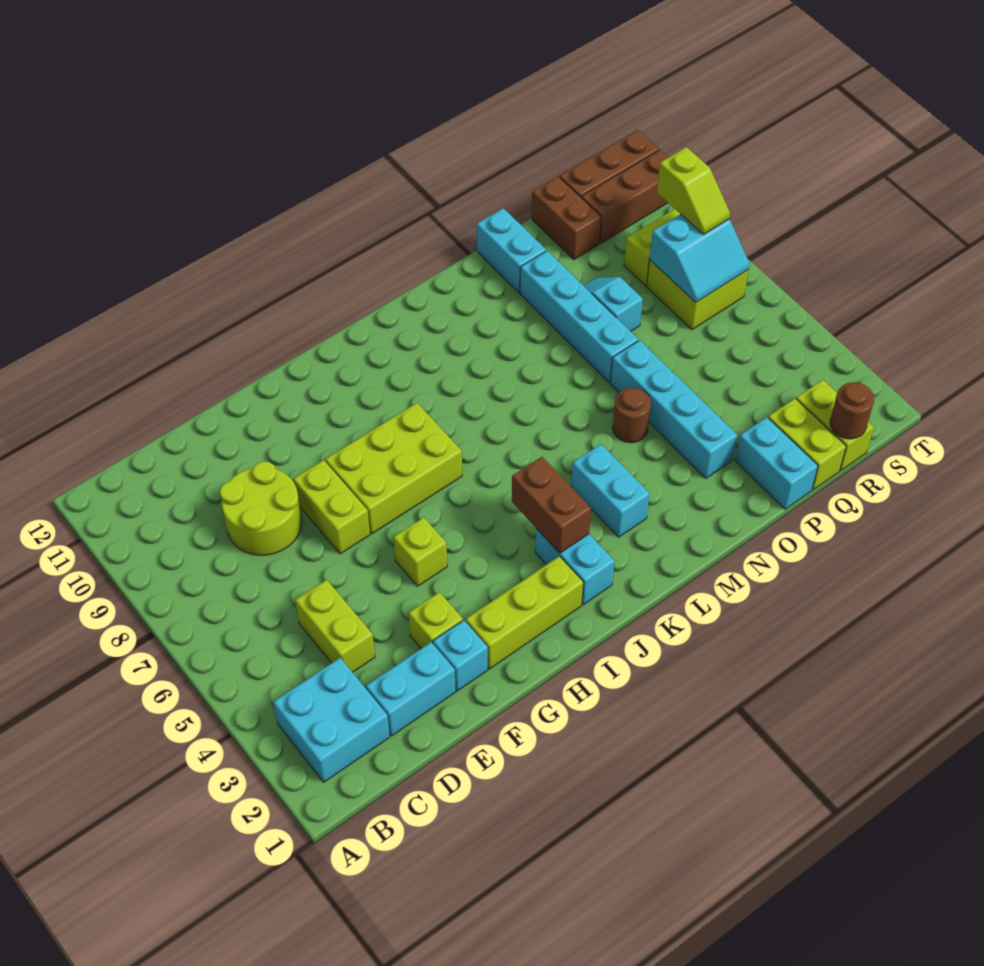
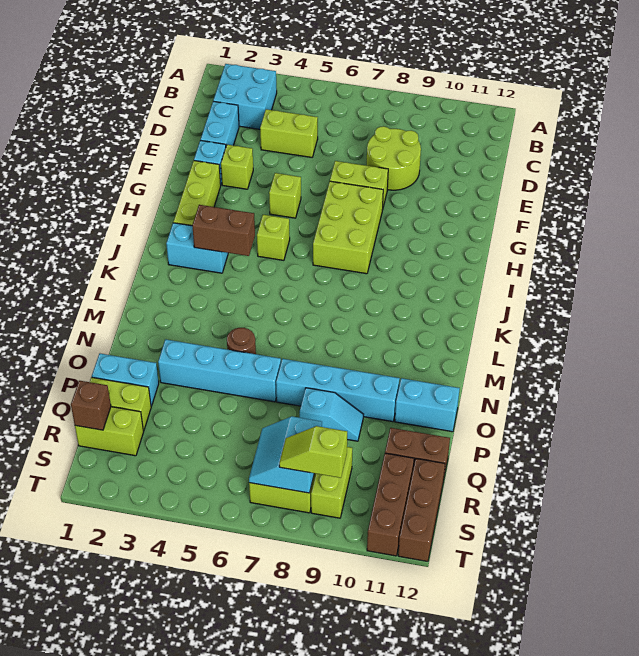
none -> lime 1x1 brick [257,215,290,260]
cyan 1x2 brick [571,444,650,537] -> none
brown 1x1 round brick [830,382,874,439] -> brown 1x1 brick [71,381,111,430]

